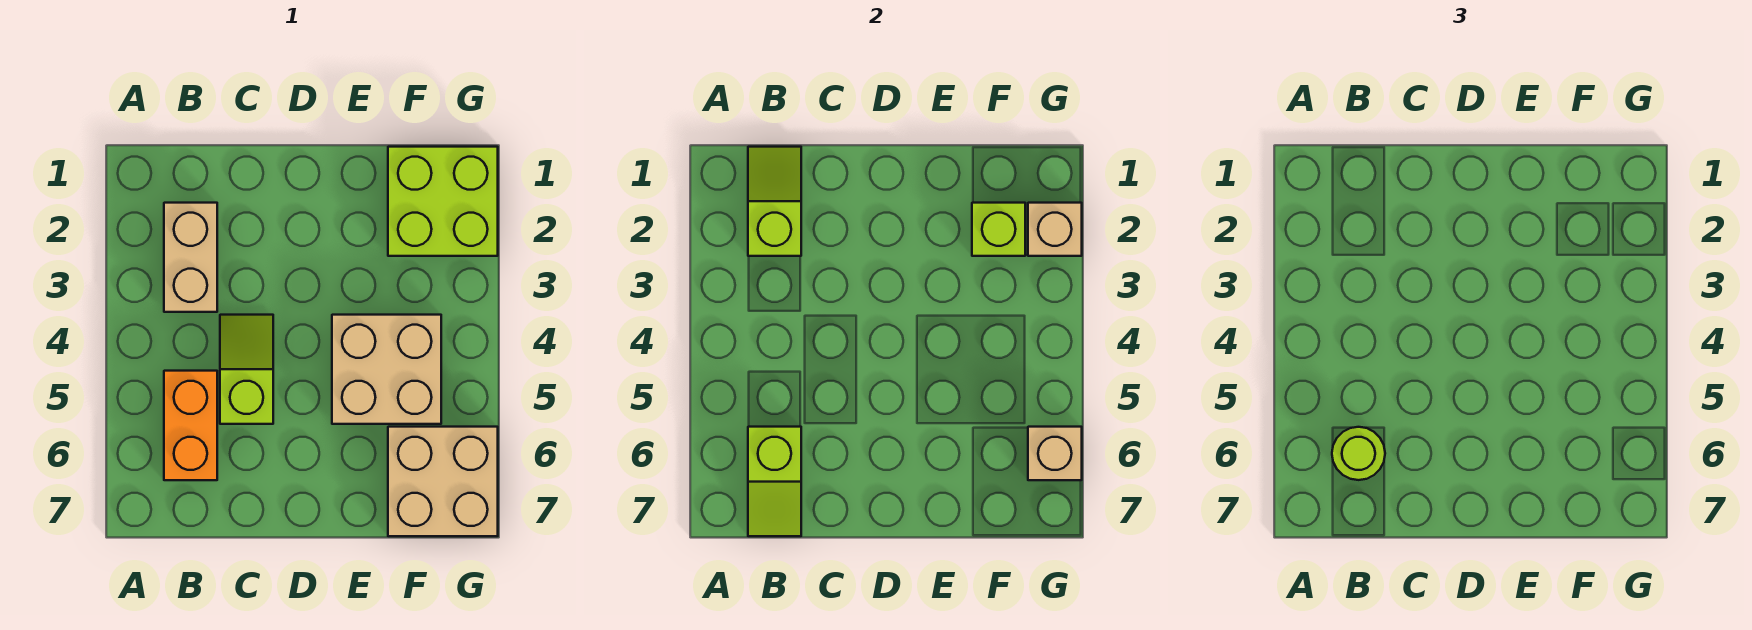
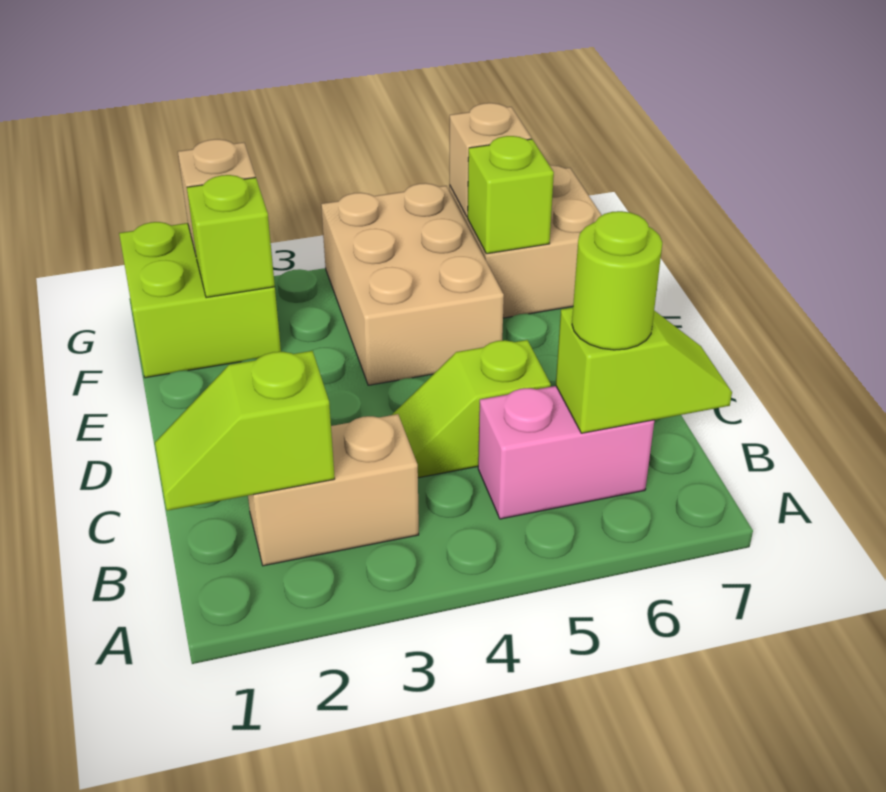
orange 1x2 brick [164,371,217,480] -> pink 1x2 brick [478,386,654,519]
tan 2x2 brick [332,315,441,424] -> tan 2x3 brick [321,183,504,385]
none -> lime 1x1 brick [468,136,554,254]

